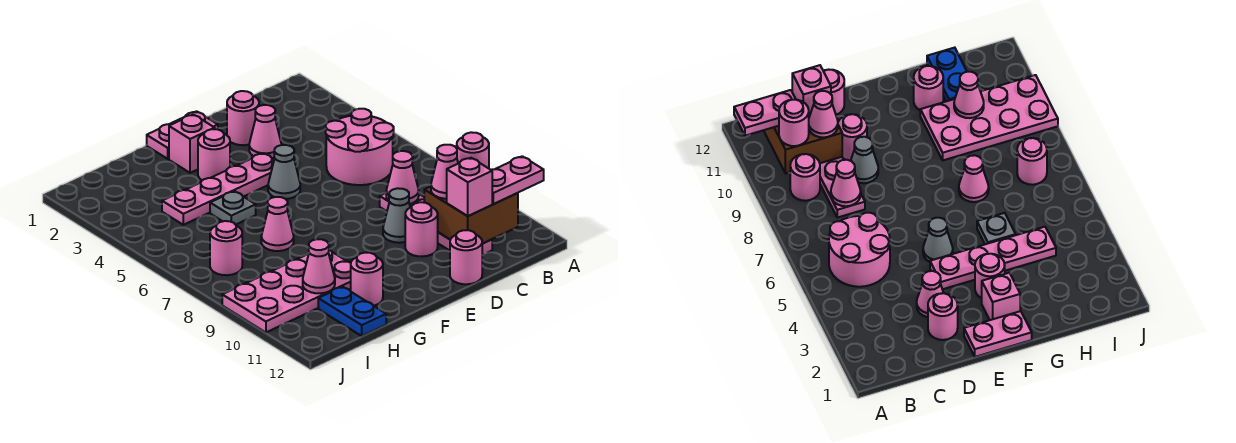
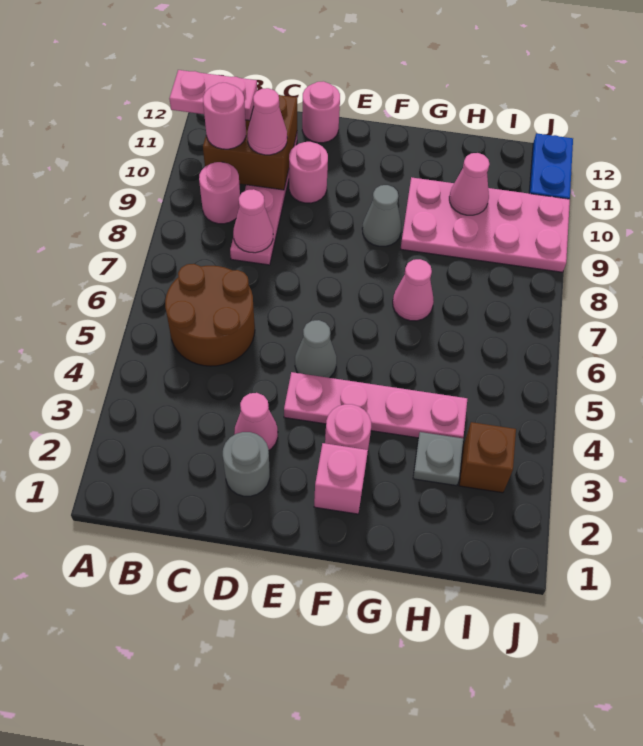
pink 2x2 round brick [326,109,394,185] -> brown 2x2 round brick [165,264,255,366]
pink 1x1 brick [447,158,492,216] -> none
pink 1x1 round brick [227,91,259,145] -> grey 1x1 round brick [223,432,270,496]
grey 1x1 cone [383,188,410,243] -> grey 1x1 cone moved to [362,185,401,246]
pink 1x2 plate [147,111,218,159] -> none
grey 1x1 plate [210,191,256,225] -> grey 1x1 plate moved to [413,432,463,486]
pink 1x1 round brick [351,253,383,306] -> none
blue 1x2 plate [318,287,386,336] -> blue 1x2 plate moved to [529,133,573,199]
none -> brown 1x1 brick [459,422,516,493]
pink 1x1 round brick [210,221,242,275] -> none

